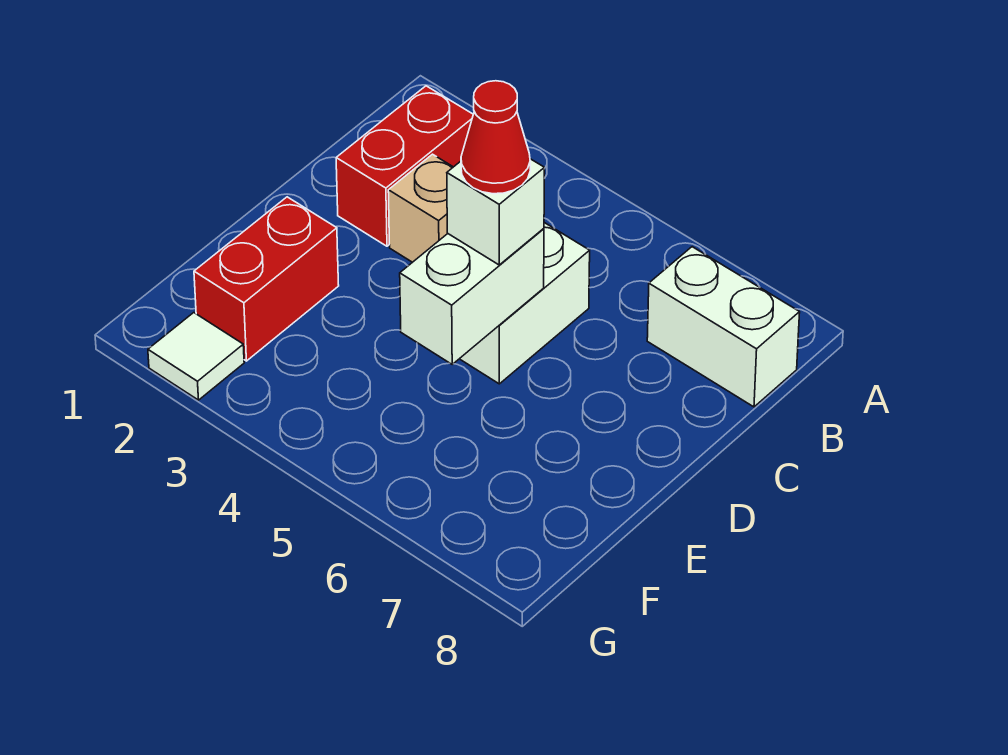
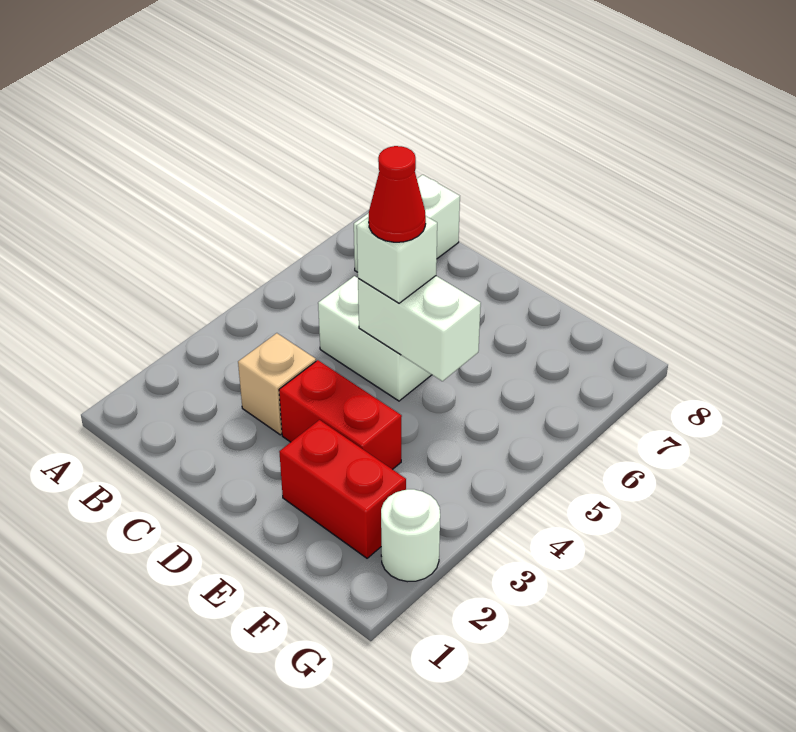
red 1x2 brick [336,86,473,246] -> red 1x2 brick moved to [279,360,402,469]
white 1x1 tile [148,313,244,400] -> white 1x1 round brick [381,489,440,582]

